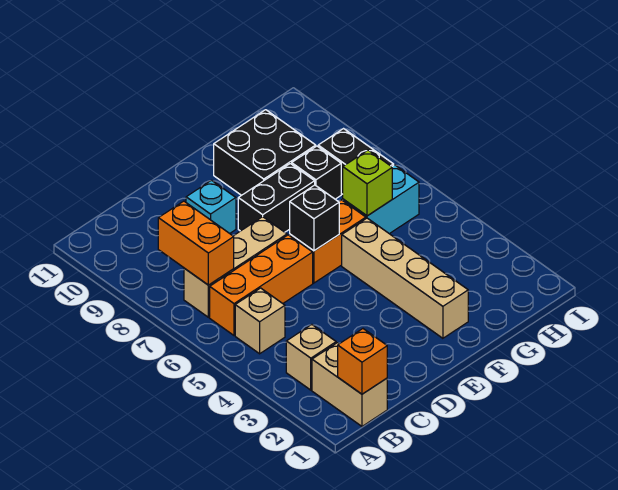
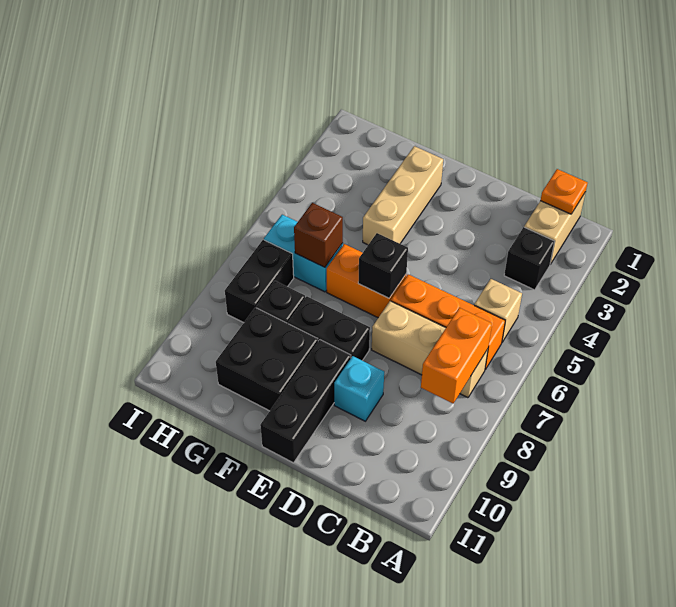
orange 1x1 brick [338,329,387,394] -> orange 1x1 plate [540,169,588,214]
tan 1x1 brick [286,325,336,390] -> black 1x1 brick [504,227,555,290]
none -> black 1x3 brick [260,340,351,463]
tan 1x4 brick [342,218,468,338] -> tan 1x3 brick [363,146,443,245]
lime 1x1 brick [343,150,392,216] -> brown 1x1 brick [294,203,343,267]

